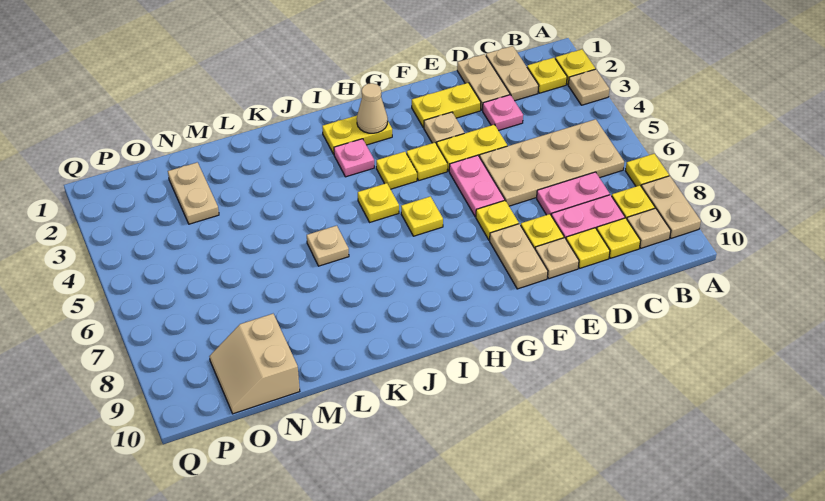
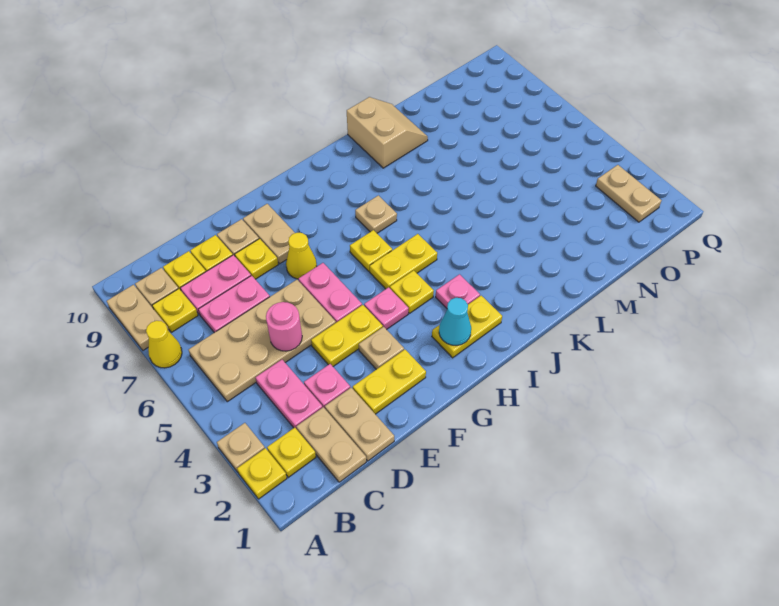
yellow 1x1 plate [625,154,669,186] -> yellow 1x1 cone [146,321,182,368]
none -> pink 1x2 plate [255,360,323,429]
none -> pink 1x1 round brick [266,302,302,351]
yellow 1x1 plate [476,201,519,240] -> yellow 1x1 cone [286,233,317,279]
yellow 1x1 plate [407,143,447,180] -> pink 1x1 plate [364,287,409,329]
tan 1x1 cone [357,83,388,133] -> cyan 1x1 cone [439,298,471,346]
yellow 1x1 plate [358,183,399,222] -> yellow 1x2 plate [370,234,437,289]
tan 1x1 plate [307,226,349,266] -> tan 1x1 plate moved to [355,195,397,233]
tan 1x2 plate [168,162,219,224] -> tan 1x2 plate moved to [596,165,661,222]
tan 2x2 slope [209,314,300,414] -> tan 2x2 slope moved to [347,97,428,168]

